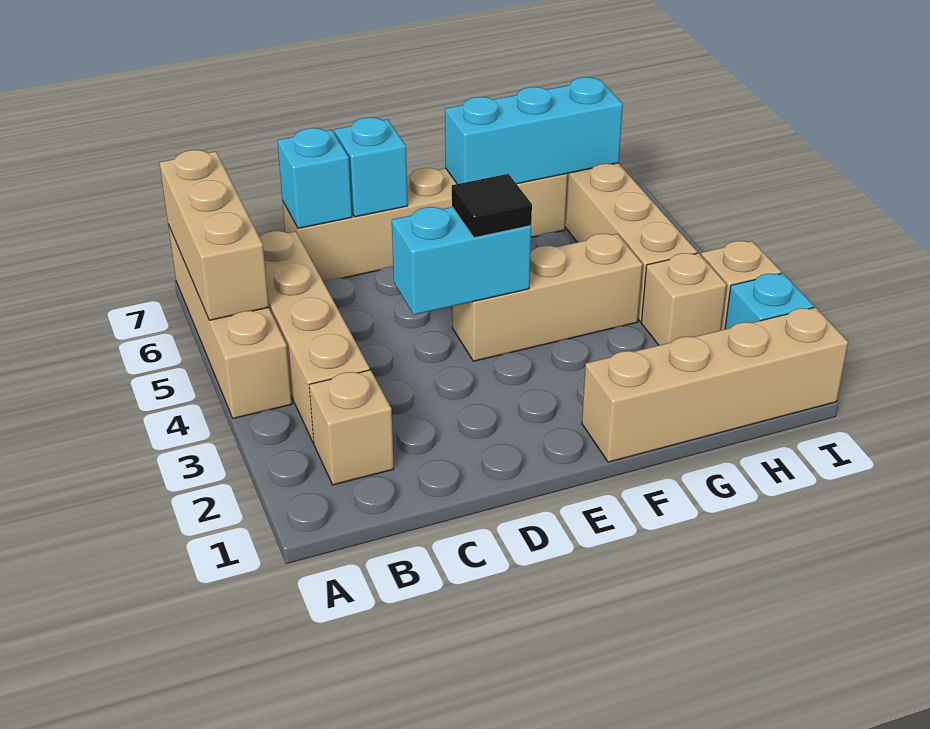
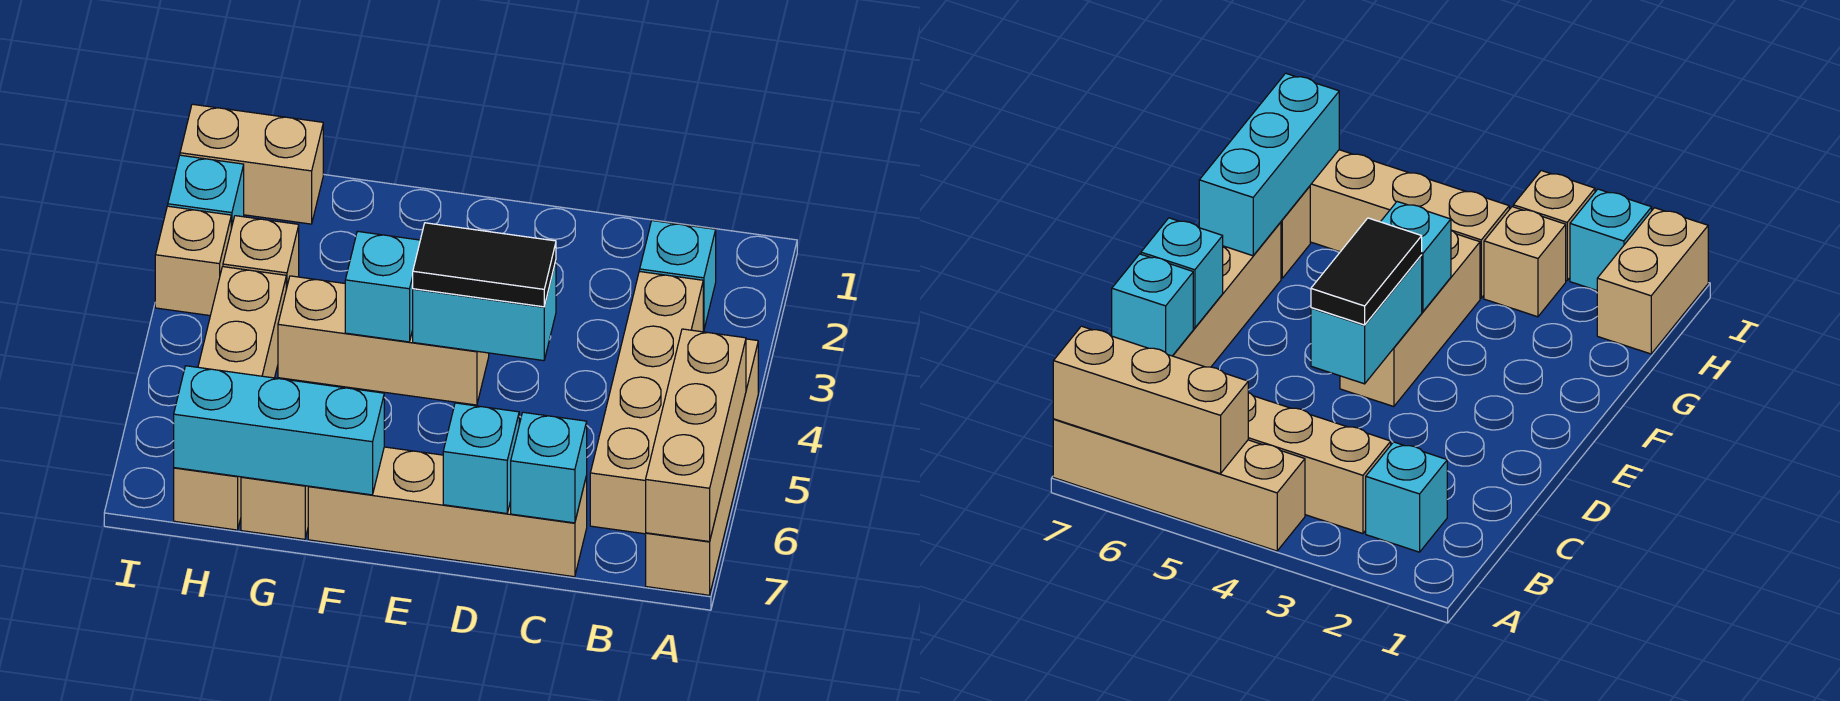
tan 1x1 brick [309,370,394,485] -> cyan 1x1 brick [640,221,716,331]
black 1x1 tile [452,174,532,238] -> black 1x2 tile [413,223,556,307]
tan 1x4 brick [582,307,848,462] -> tan 1x2 brick [180,104,323,224]
none -> cyan 1x1 brick [345,231,420,342]

